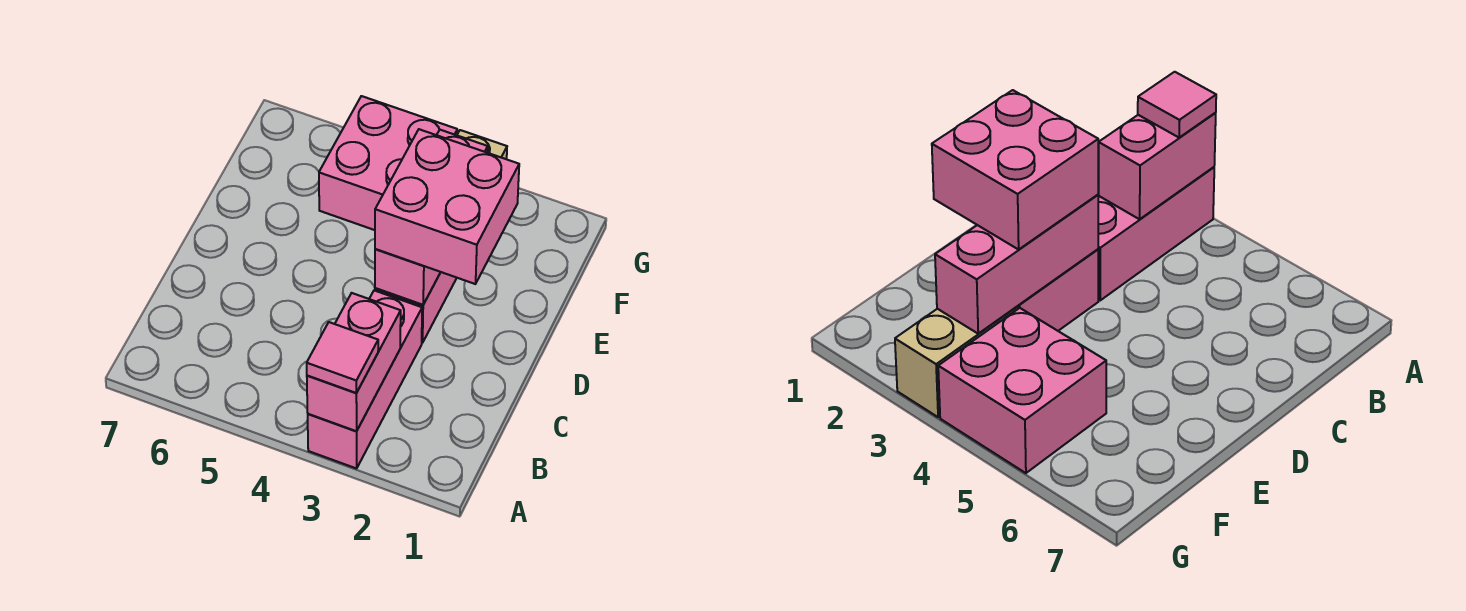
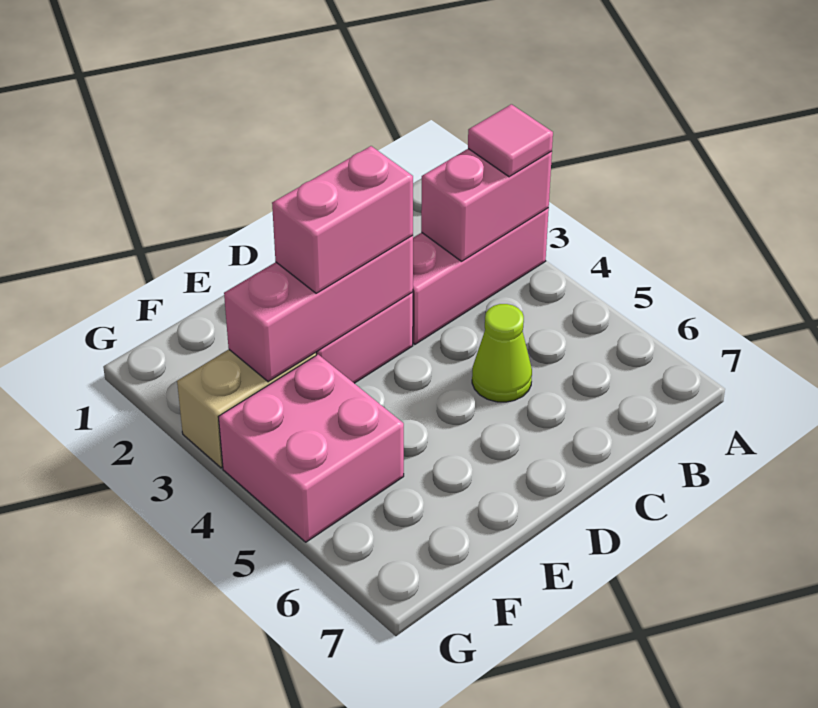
none -> lime 1x1 cone [472,304,532,402]
pink 2x2 brick [375,129,519,284] -> pink 1x2 brick [272,146,413,293]

